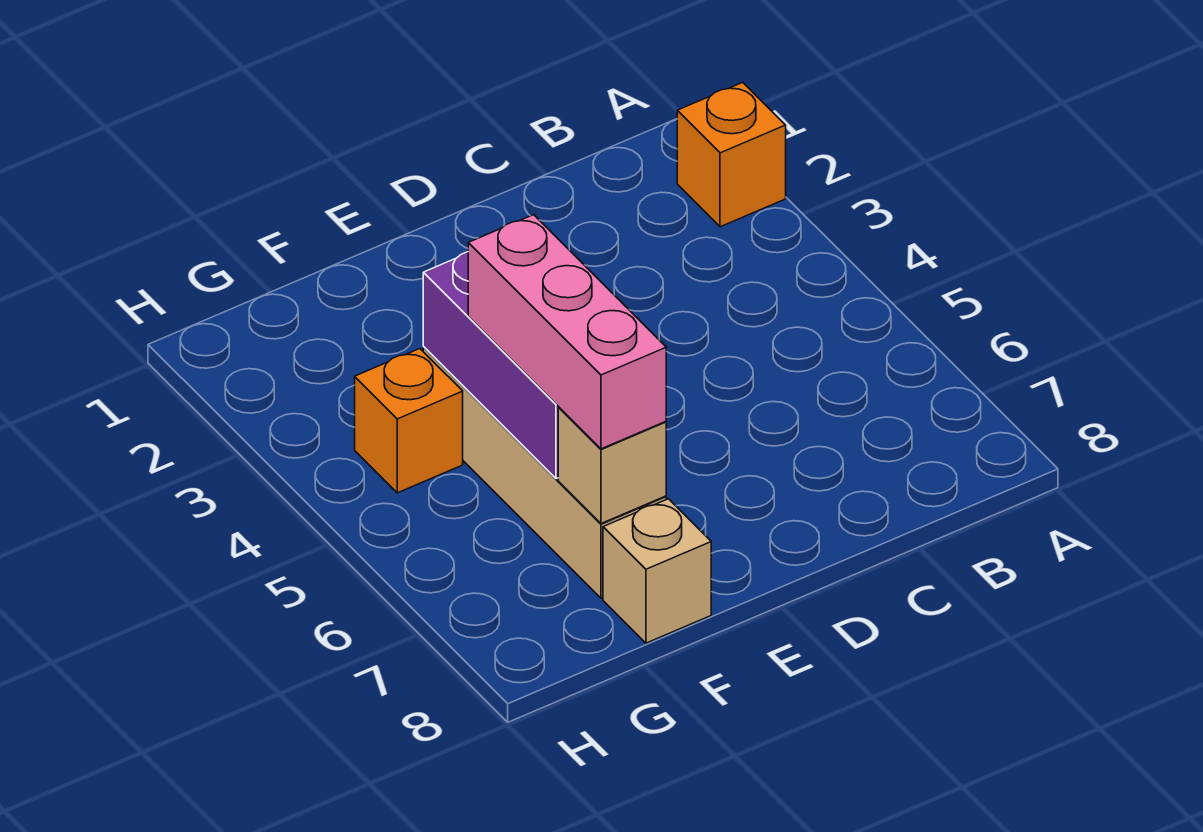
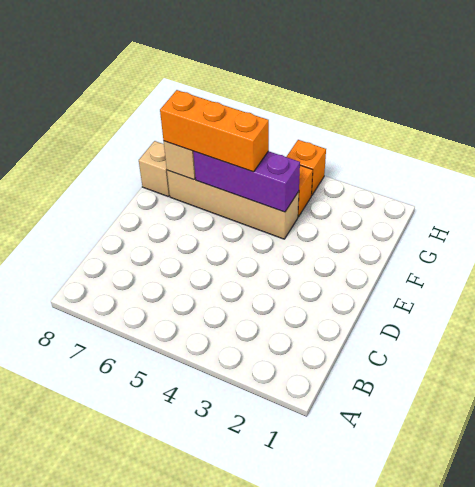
orange 1x1 brick [677,82,786,227] -> orange 1x1 brick moved to [287,140,326,196]
pink 1x3 brick [468,215,666,449] -> orange 1x3 brick [160,90,269,172]

